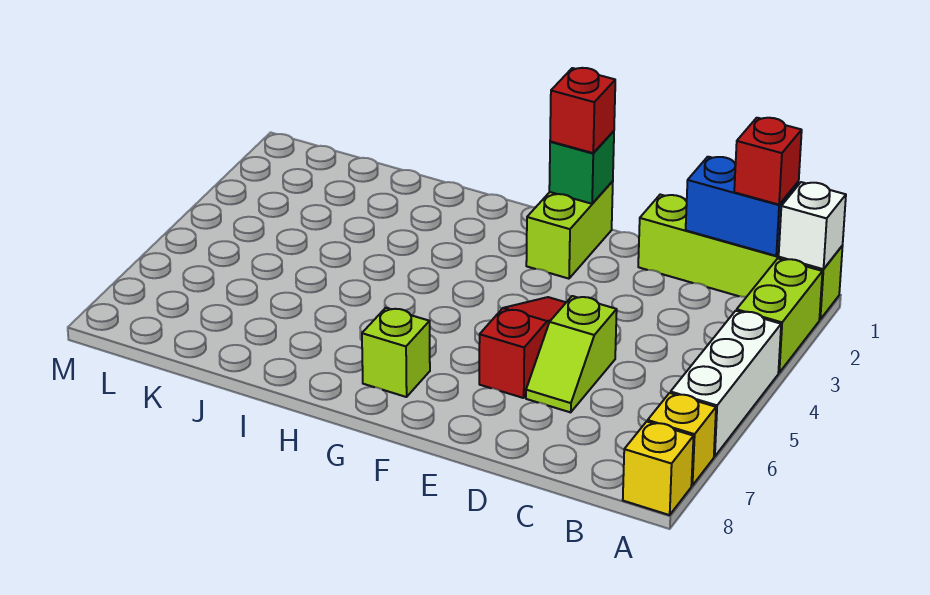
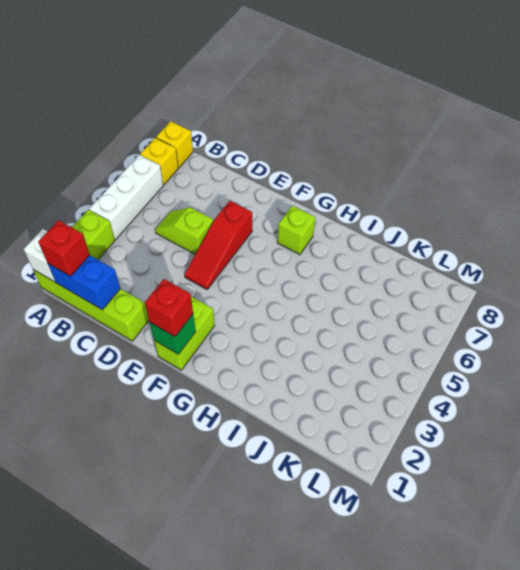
lime 1x2 slope [526,296,617,412] -> lime 1x2 slope turned to [155,207,213,254]

